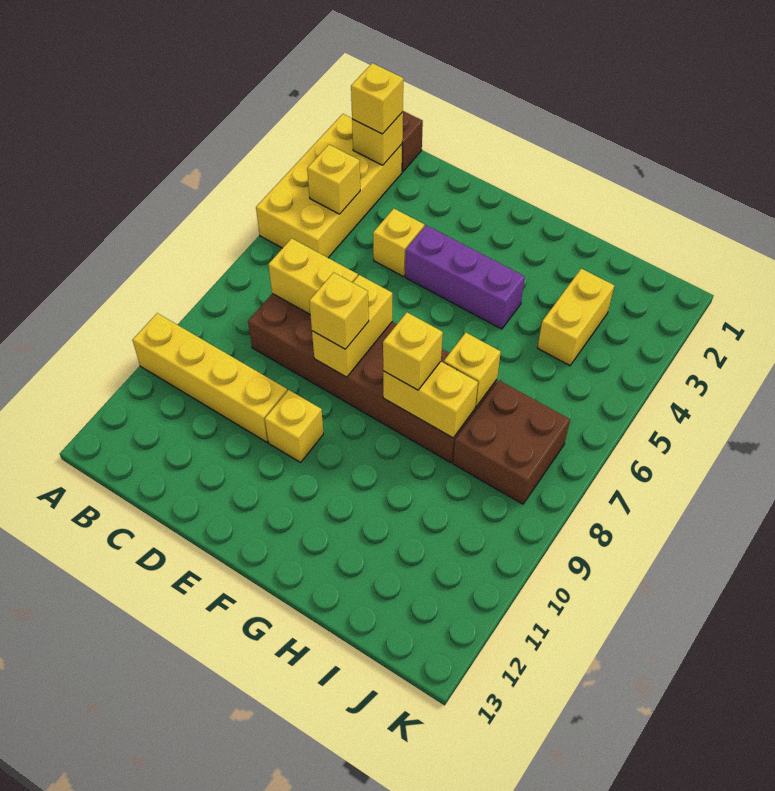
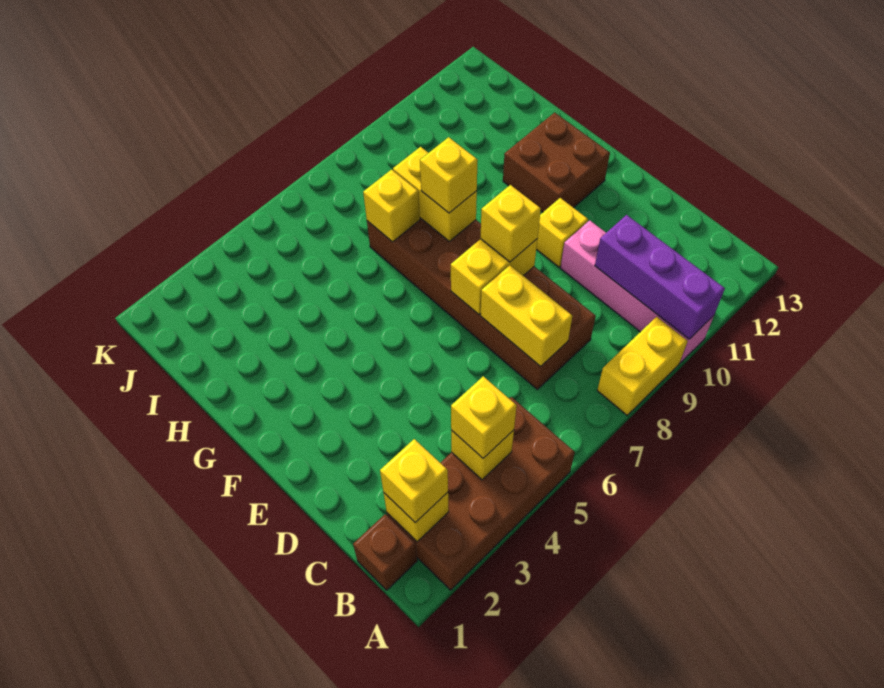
yellow 2x4 brick [256,114,402,258] -> brown 2x4 brick [387,397,575,590]
yellow 1x4 brick [133,313,287,442] -> pink 1x4 brick [560,220,714,363]
yellow 1x1 brick [373,209,424,277] -> yellow 1x1 brick moved to [451,376,517,458]
purple 1x3 brick [405,225,525,329] -> purple 1x3 brick moved to [595,215,725,339]
yellow 1x2 brick [537,269,614,366] -> yellow 1x2 brick moved to [597,317,688,415]
brown 2x2 brick [453,381,570,504] -> brown 2x2 brick moved to [503,112,610,212]

